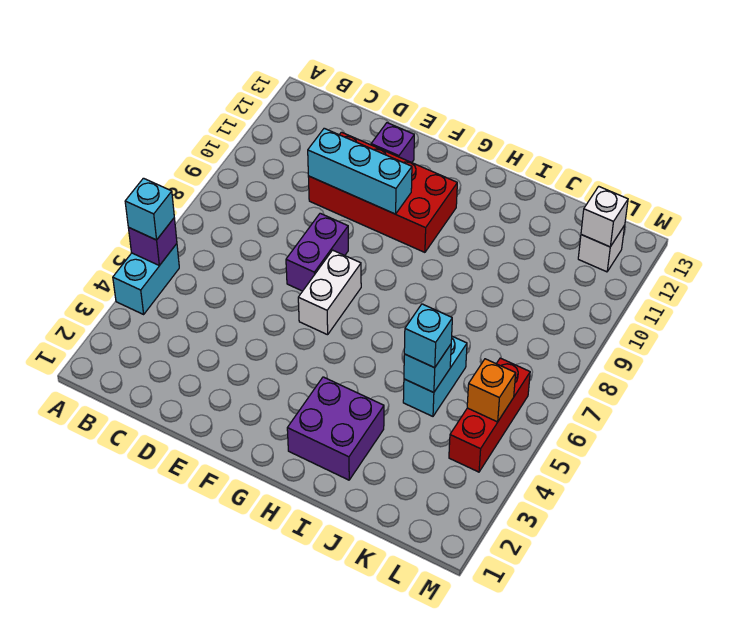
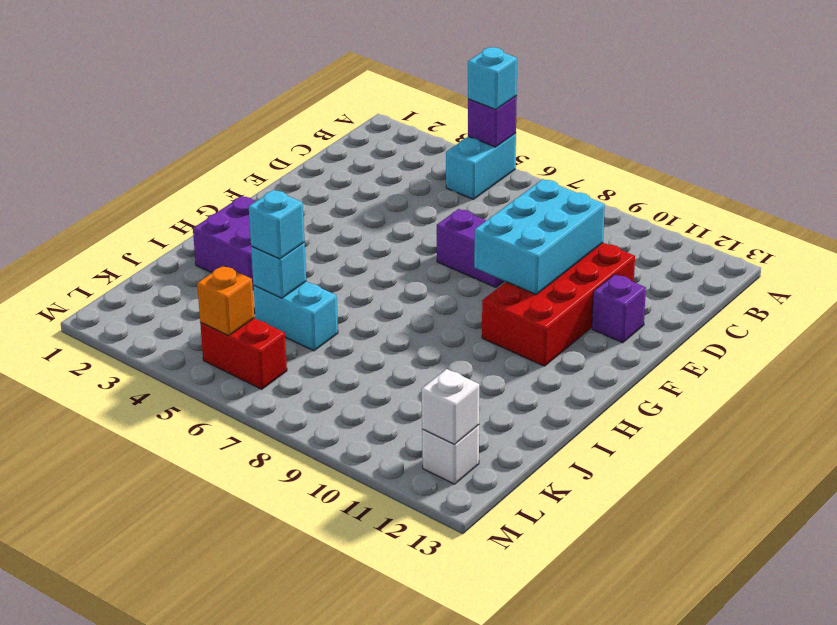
cyan 1x2 brick [113,244,179,314] -> cyan 1x2 brick turned to [446,133,516,199]
cyan 1x3 brick [308,128,412,214] -> cyan 2x3 brick [474,179,605,294]
white 1x2 brick [298,250,361,335] -> none
red 1x3 brick [449,358,530,472] -> red 1x2 brick [200,318,287,389]

